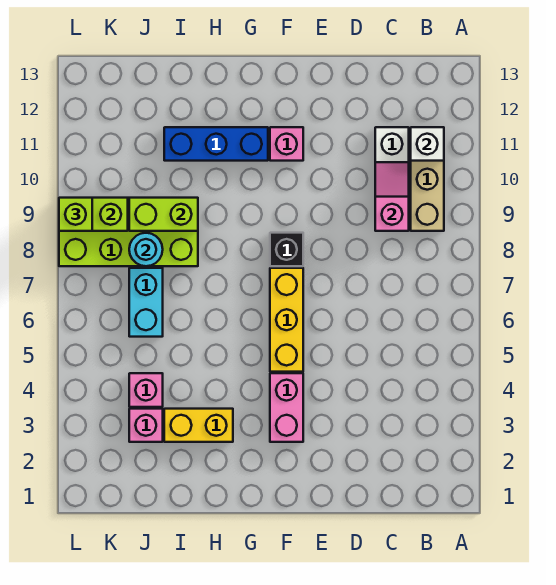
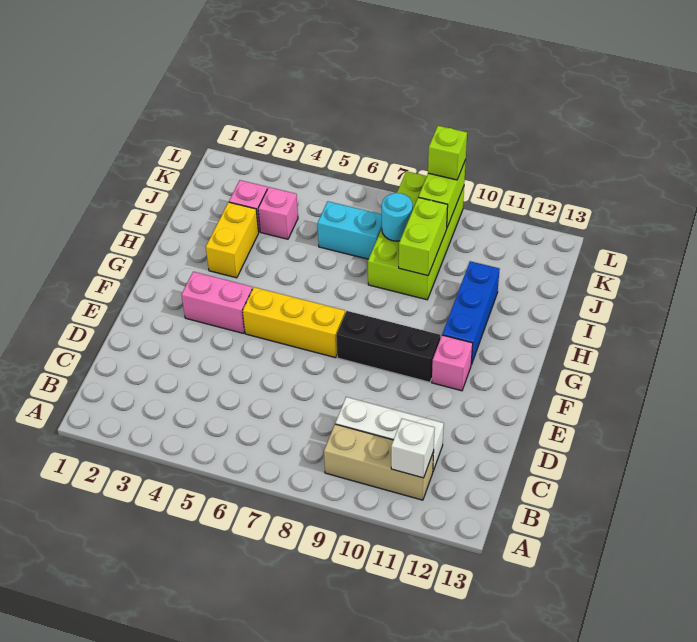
pink 1x2 slope [375,162,409,231] -> none
black 1x1 brick [270,233,303,266] -> black 1x3 brick [336,311,440,382]

